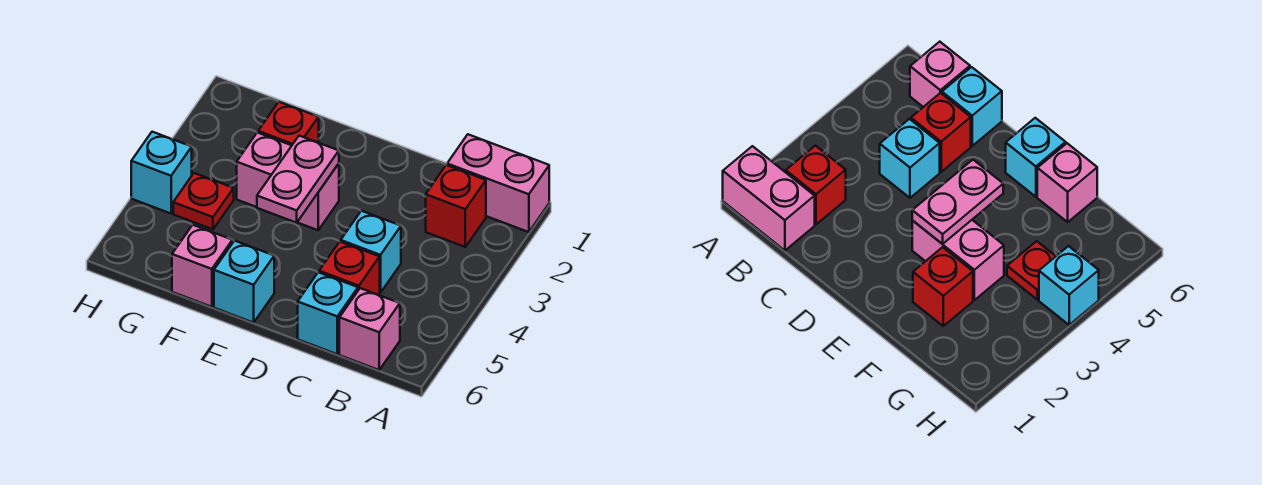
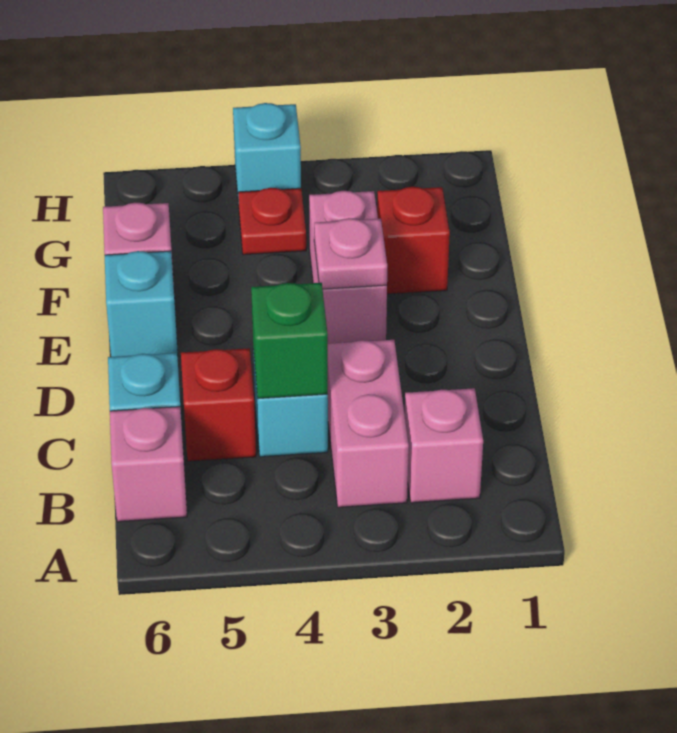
pink 1x2 brick [447,134,549,232] -> pink 1x2 brick moved to [328,340,409,507]
red 1x1 brick [426,165,486,247] -> pink 1x1 brick [405,388,483,503]
none -> green 1x1 brick [251,283,328,399]
pink 1x2 plate [257,136,339,223] -> pink 1x1 plate [314,218,387,289]

